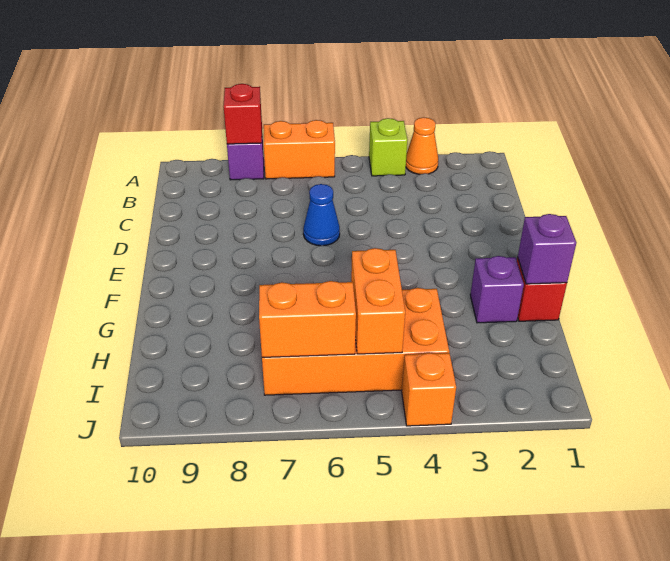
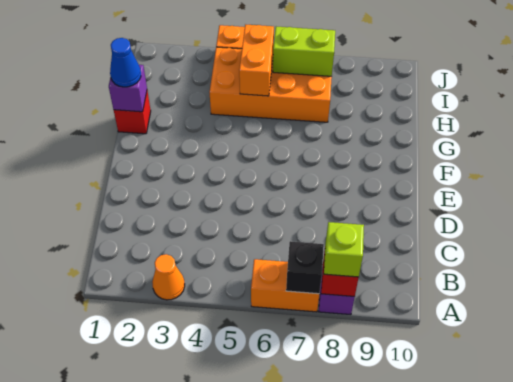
lime 1x1 brick [369,118,407,176] -> lime 1x1 brick moved to [324,222,364,277]
none -> black 1x1 brick [286,241,324,294]
blue 1x1 cone [303,184,340,246] -> blue 1x1 cone moved to [110,38,141,87]
purple 1x1 brick [470,256,524,323] -> none
orange 1x2 brick [259,281,356,357] -> lime 1x2 brick [273,27,335,76]

